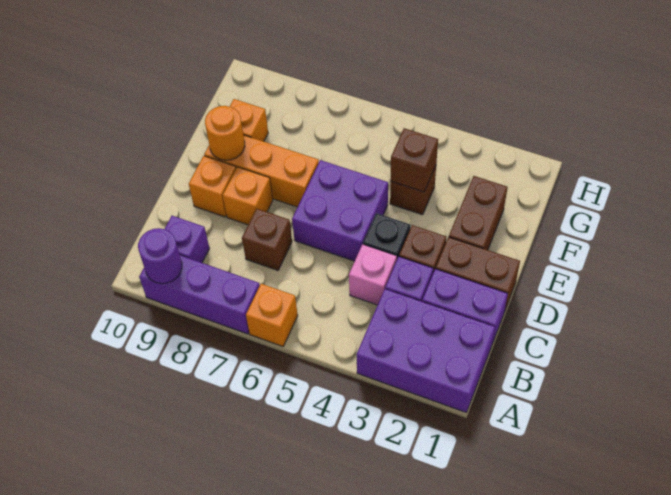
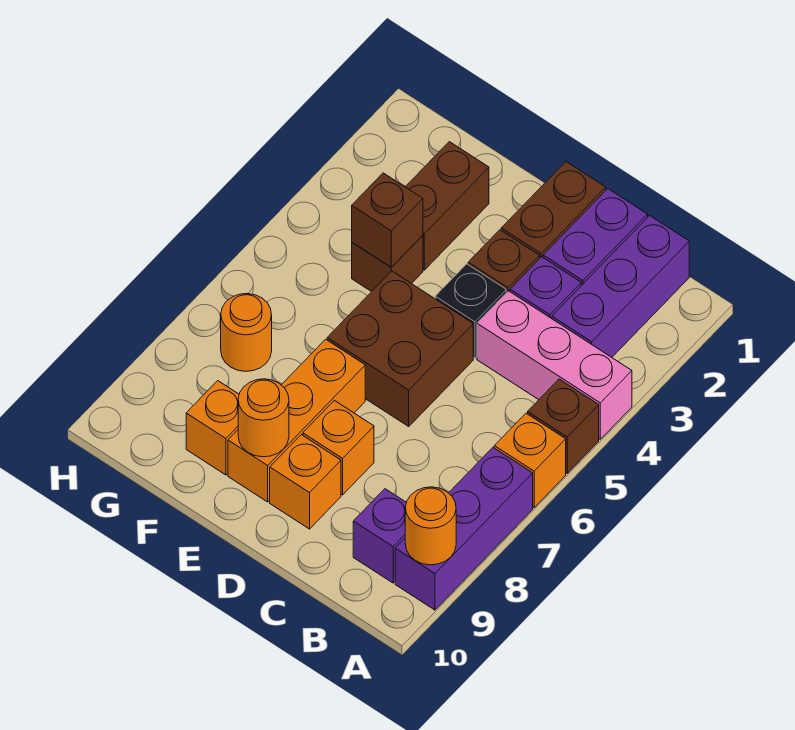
purple 2x3 brick [356,289,495,412] -> purple 1x3 brick [552,216,689,357]
purple 1x1 round brick [138,228,182,284] -> orange 1x1 round brick [405,487,456,565]
pink 1x1 brick [349,244,397,305] -> pink 1x3 brick [477,291,632,439]
brown 1x1 brick [242,209,292,270] -> brown 1x1 brick moved to [528,379,599,473]
purple 2x2 brick [292,160,388,261] -> brown 2x2 brick [327,271,473,426]
brown 1x2 brick [449,176,508,250] -> brown 1x2 brick turned to [406,142,489,270]
none -> orange 1x1 round brick [221,294,272,371]

